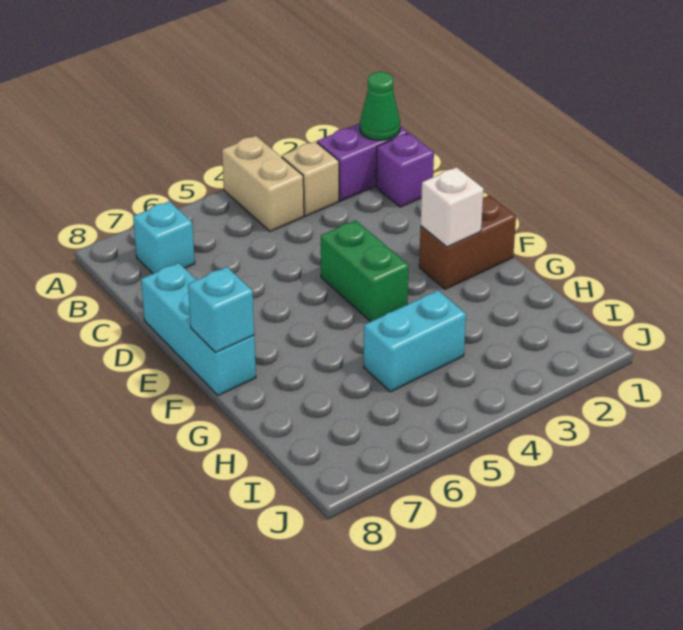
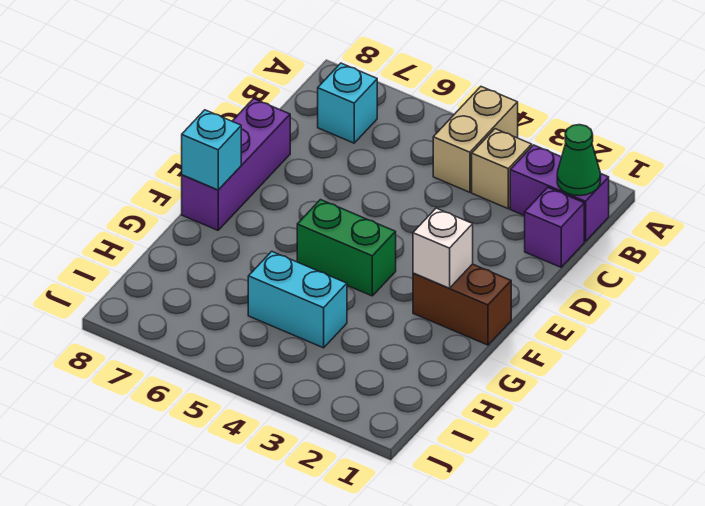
cyan 1x3 brick [141,263,256,395] -> purple 1x3 brick [182,99,290,230]
green 1x2 brick [321,220,409,322] -> green 1x2 brick turned to [297,200,396,296]

